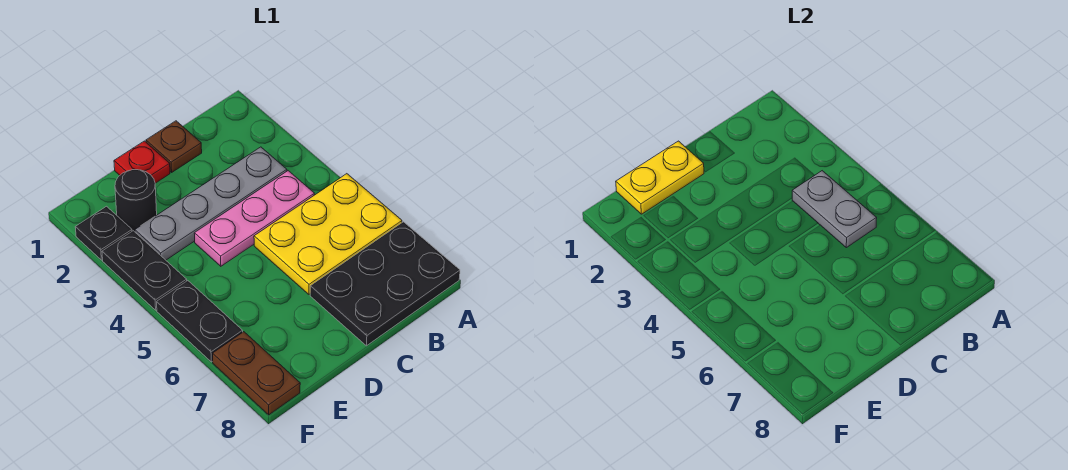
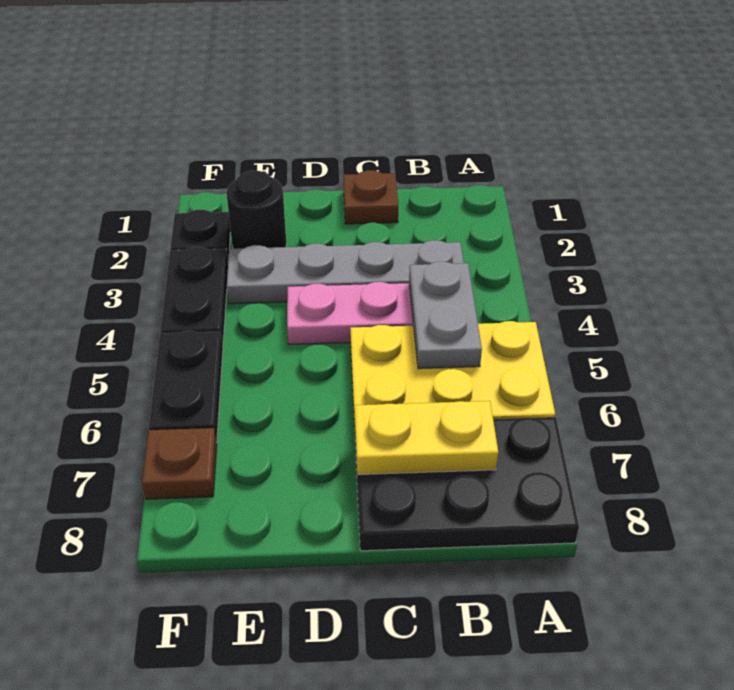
red 1x1 plate [114,141,170,183] -> none
yellow 1x2 plate [616,141,704,214] -> yellow 1x2 plate moved to [355,401,498,475]
brown 1x2 plate [213,332,300,415] -> brown 1x1 plate [142,428,217,499]

